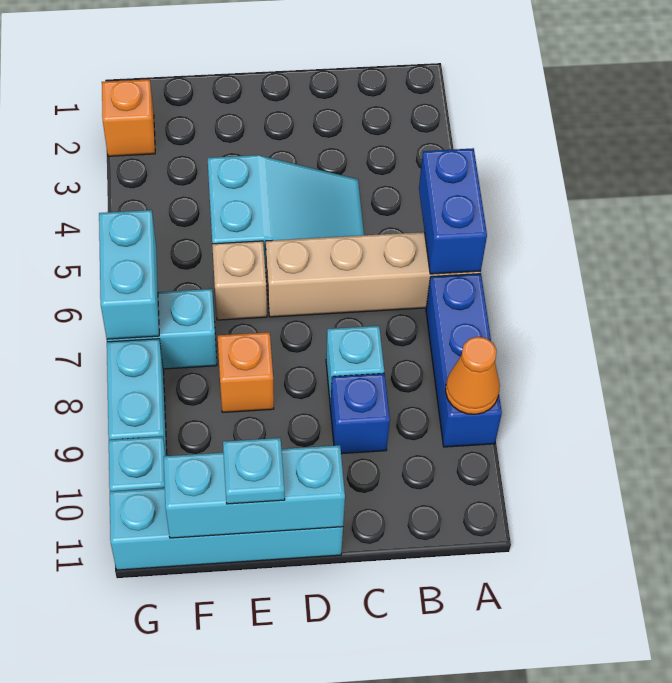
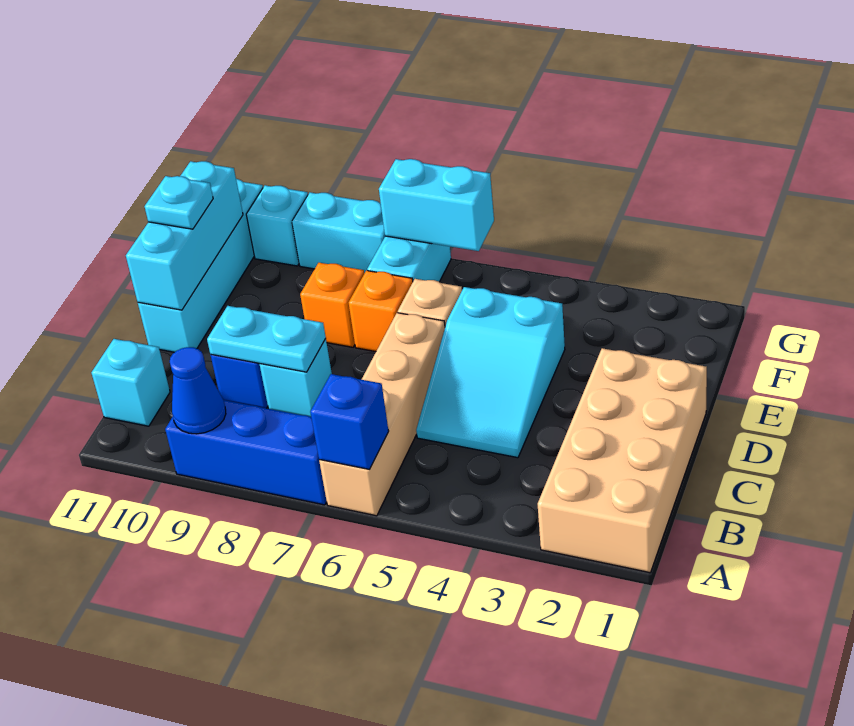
none -> tan 2x4 brick [538,348,707,573]
blue 1x2 brick [419,148,487,274] -> blue 1x1 brick [310,374,389,469]
orange 1x1 cone [446,337,500,414] -> blue 1x1 cone [170,347,226,434]
none -> cyan 1x1 brick [91,339,170,426]
none -> cyan 1x2 plate [207,306,326,372]
orange 1x1 brick [102,79,155,156] -> orange 1x1 brick moved to [349,271,413,352]

